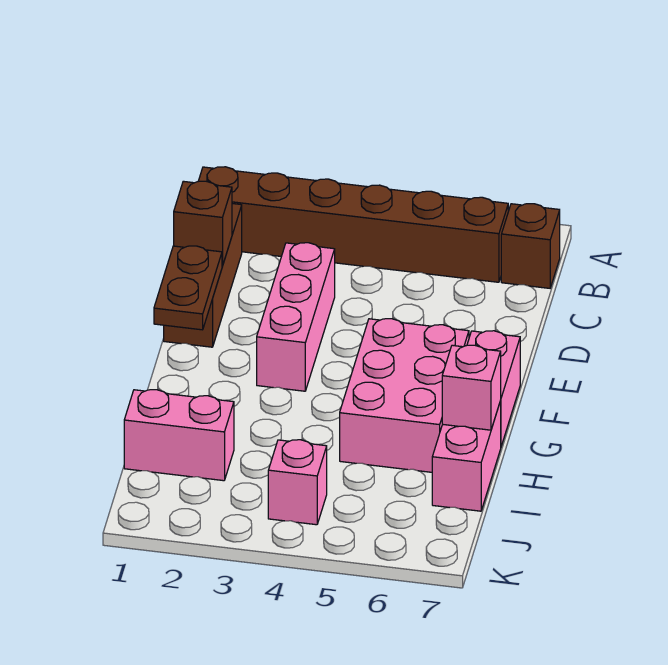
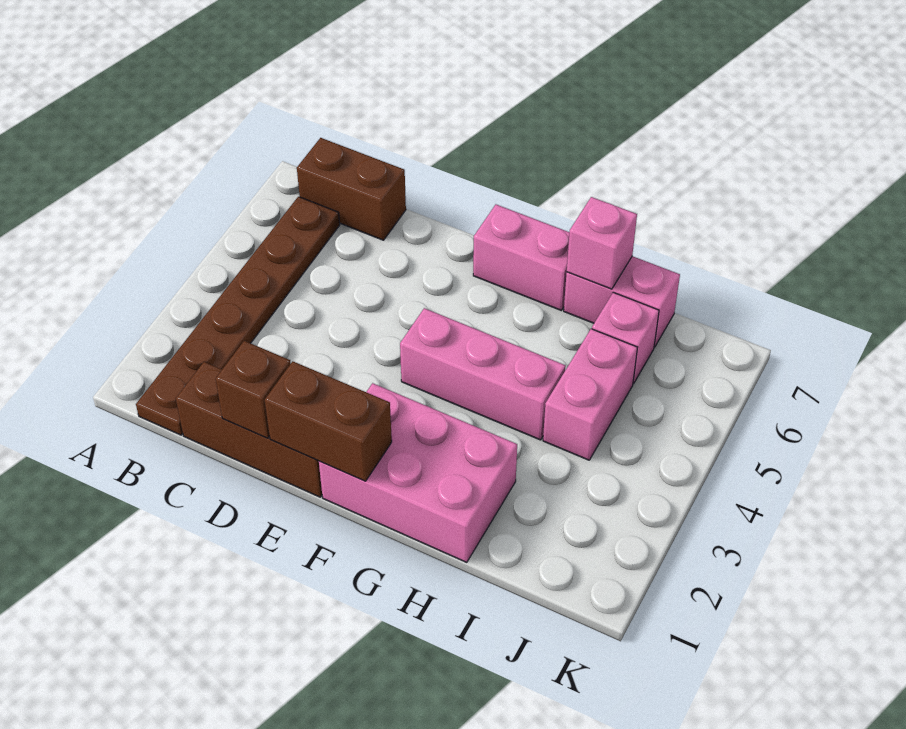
brown 1x6 brick [199,167,508,282] -> brown 1x6 plate [136,197,340,435]
brown 1x1 brick [501,204,560,288] -> brown 1x2 brick [297,138,406,240]
pink 1x3 brick [257,243,335,391] -> pink 1x3 brick moved to [400,308,566,440]
brown 1x2 plate [154,246,222,330] -> brown 1x2 brick [265,361,392,481]
pink 2x3 brick [340,319,469,472] -> pink 2x3 brick moved to [319,383,517,562]
pink 1x2 brick [124,390,234,481] -> pink 1x2 brick moved to [543,329,637,460]
pink 1x1 brick [268,440,327,525] -> pink 1x1 brick moved to [592,292,659,384]

